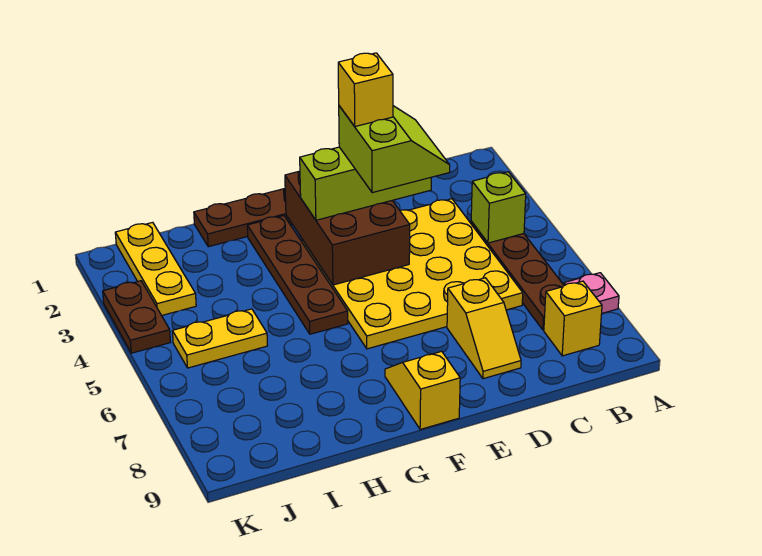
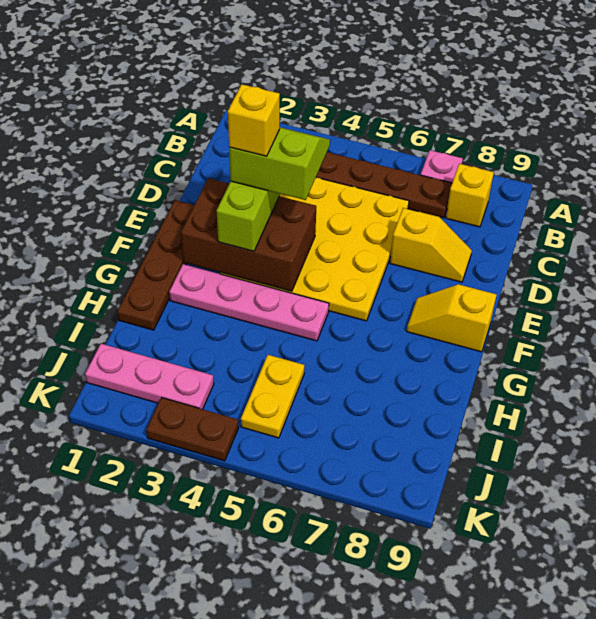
lime 1x1 brick [471,172,526,243] -> none
brown 1x4 plate [247,216,348,334] -> pink 1x4 plate [169,264,329,341]
yellow 1x3 plate [115,222,196,316] -> pink 1x3 plate [85,344,214,409]

